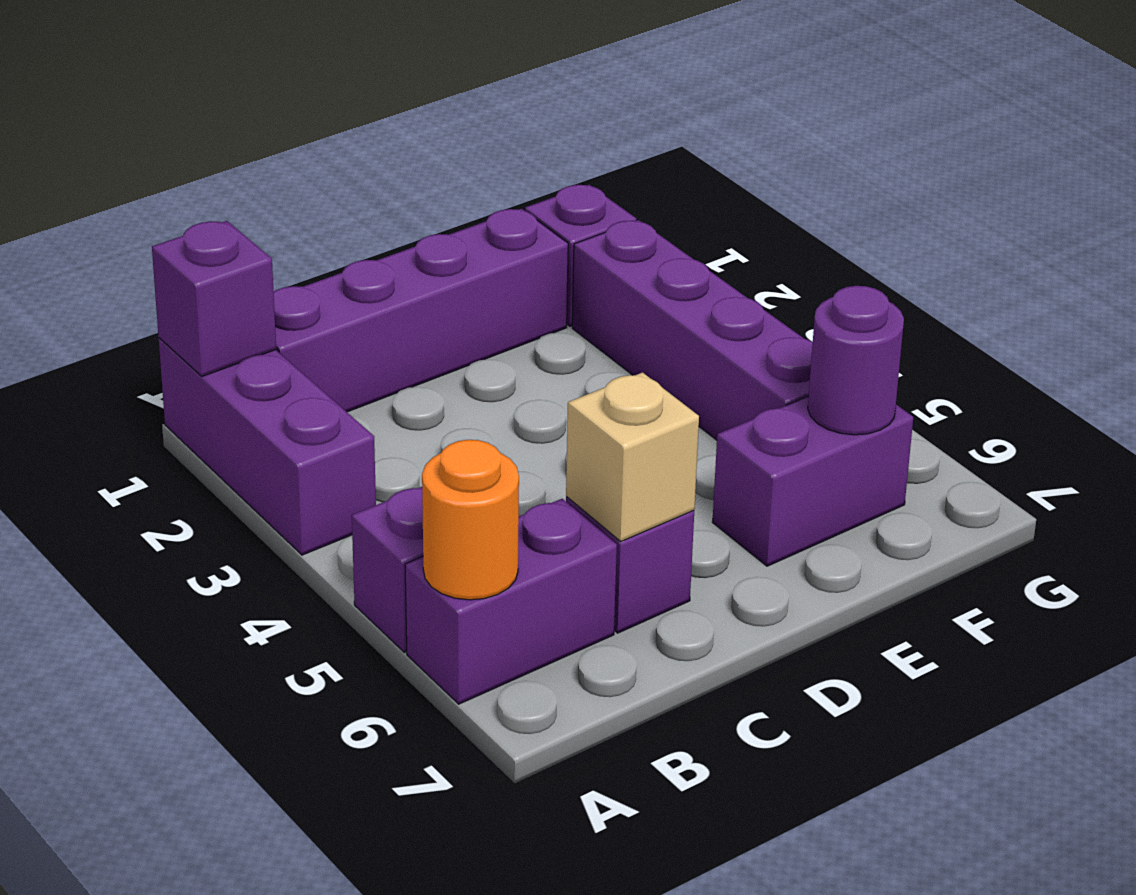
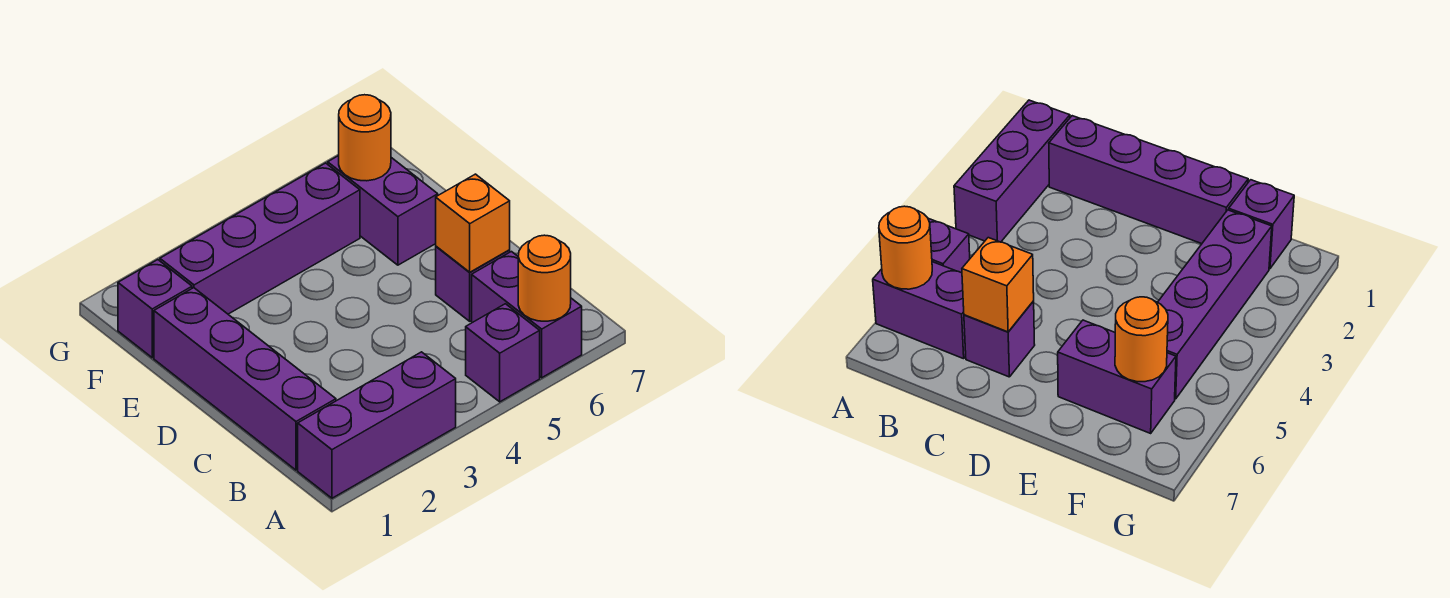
purple 1x1 brick [152,221,276,376] -> none
tan 1x1 brick [566,373,699,541] -> orange 1x1 brick [436,174,510,272]
purple 1x1 round brick [808,286,904,435] -> orange 1x1 round brick [339,95,391,181]

